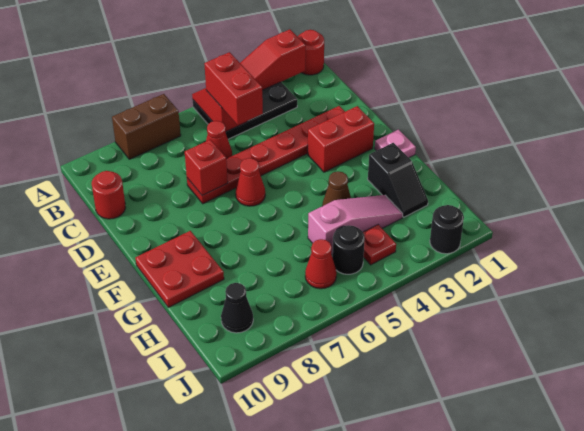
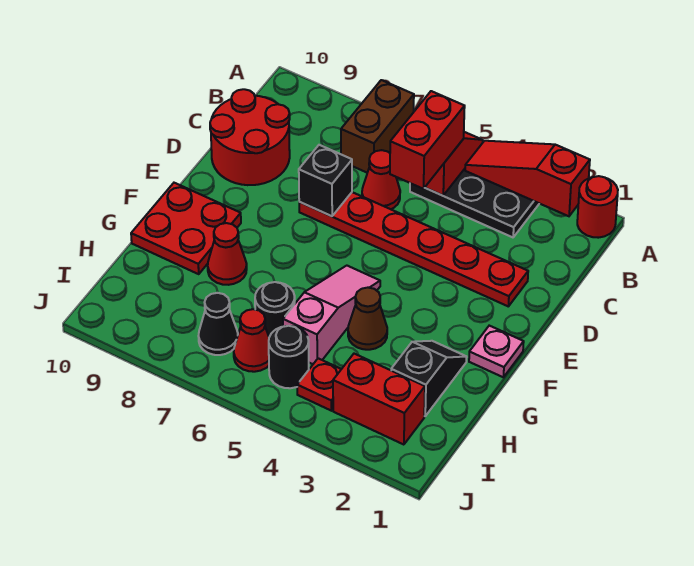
brown 1x2 brick [112,94,181,159] -> brown 1x2 brick turned to [341,80,414,173]
red 1x1 round brick [92,171,126,219] -> red 2x2 round brick [210,89,290,185]
red 1x1 brick [185,140,228,195] -> black 1x1 brick [299,145,352,216]
red 1x2 brick [308,106,374,172] -> red 1x2 brick moved to [333,354,425,445]
red 1x1 cone [236,158,265,206] -> red 1x1 cone moved to [208,223,247,285]
black 1x2 slope [368,143,428,217] -> black 1x2 slope turned to [391,341,467,416]
pink 1x3 slope [308,195,403,254] -> pink 1x3 slope turned to [283,266,380,364]
black 1x1 cone [221,283,253,333] -> black 1x1 cone moved to [199,293,238,355]
black 1x1 round brick [430,205,464,254] -> black 1x1 round brick moved to [255,282,295,337]

